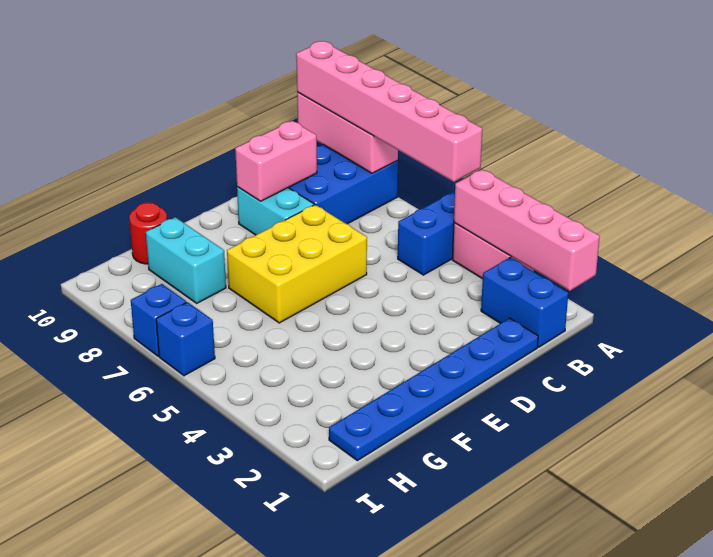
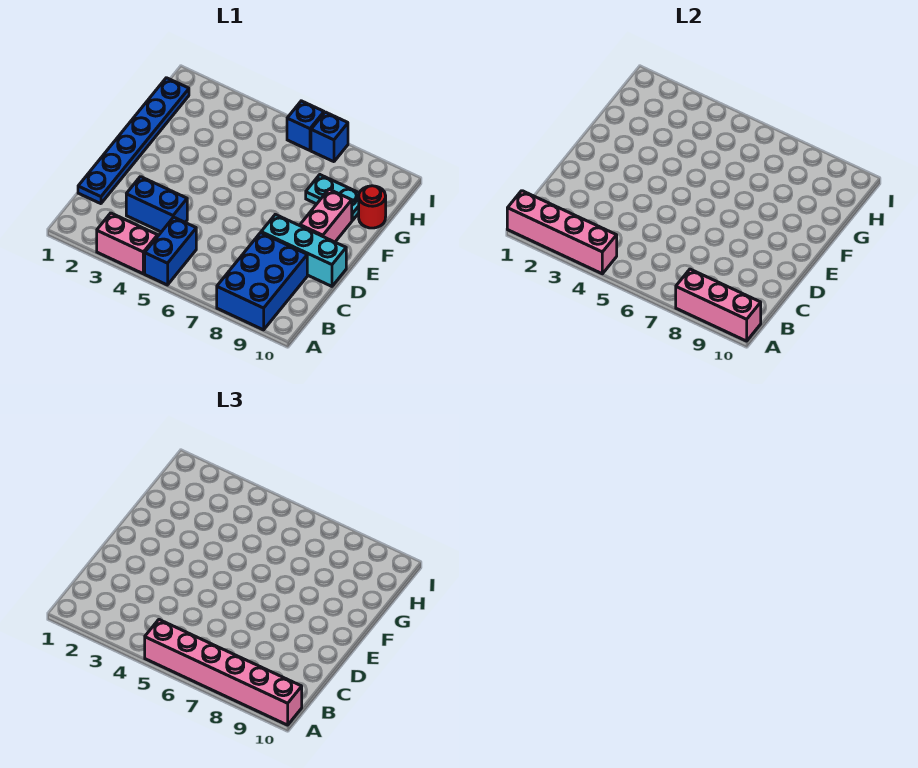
blue 1x2 brick [481,258,568,347] -> blue 1x2 brick moved to [126,177,187,232]
pink 1x2 brick [235,121,317,201] -> pink 1x2 brick moved to [300,189,352,242]
yellow 2x3 brick [227,205,367,323] -> none
cyan 1x2 brick [237,187,314,235] -> cyan 1x3 brick [261,214,346,286]
cyan 1x2 brick [146,217,226,303] -> cyan 1x2 plate [306,175,359,220]

